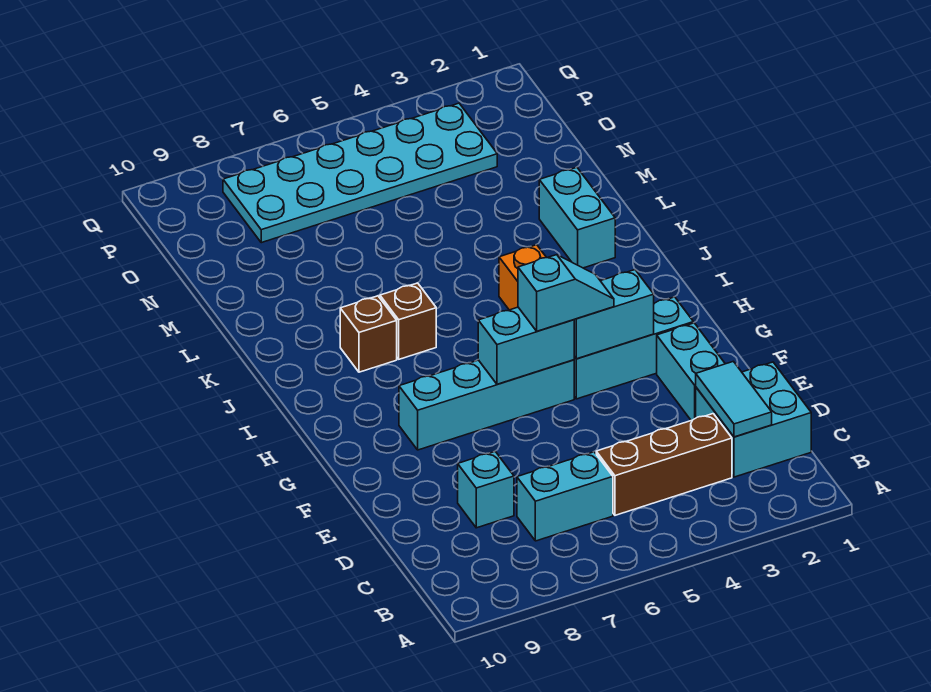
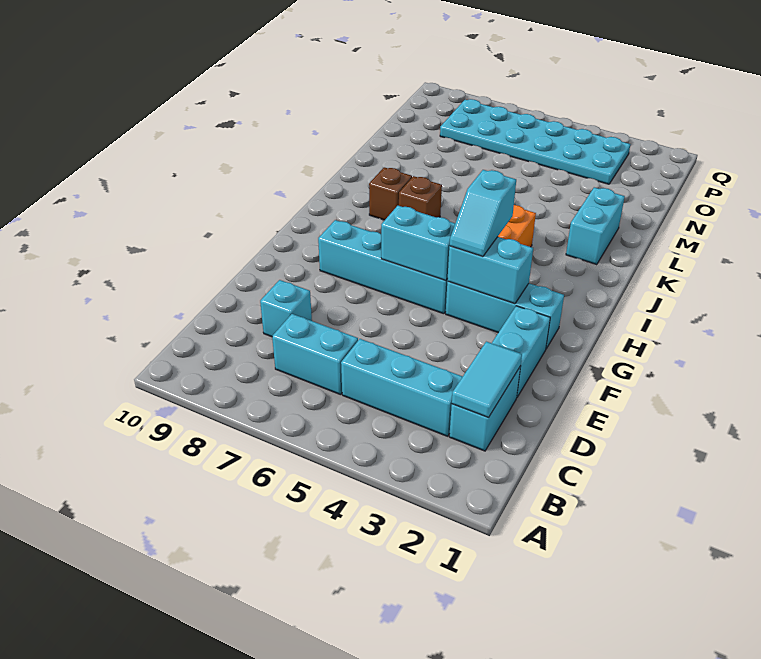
cyan 2x2 brick [696,362,811,477] -> cyan 1x2 brick [449,366,521,451]
brown 1x3 brick [596,414,732,515] -> cyan 1x3 brick [341,339,463,436]
cyan 1x2 slope [518,255,614,331] -> cyan 1x2 slope turned to [449,170,516,257]

